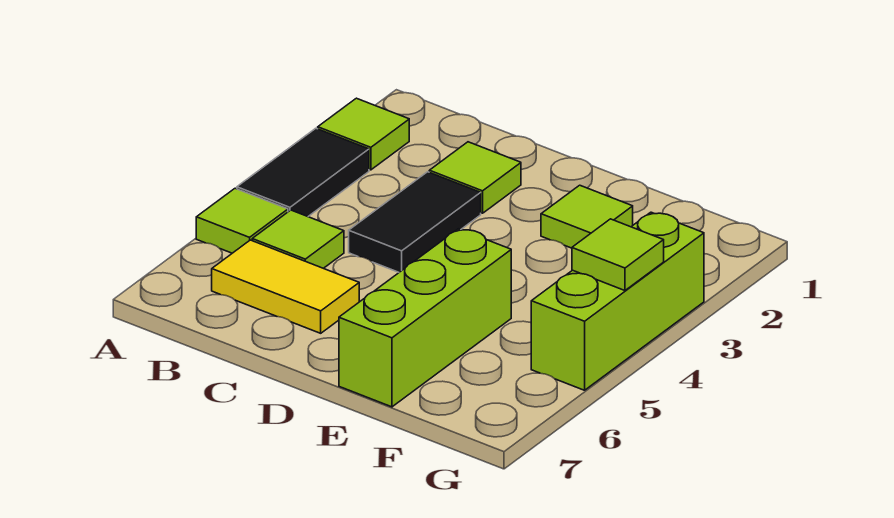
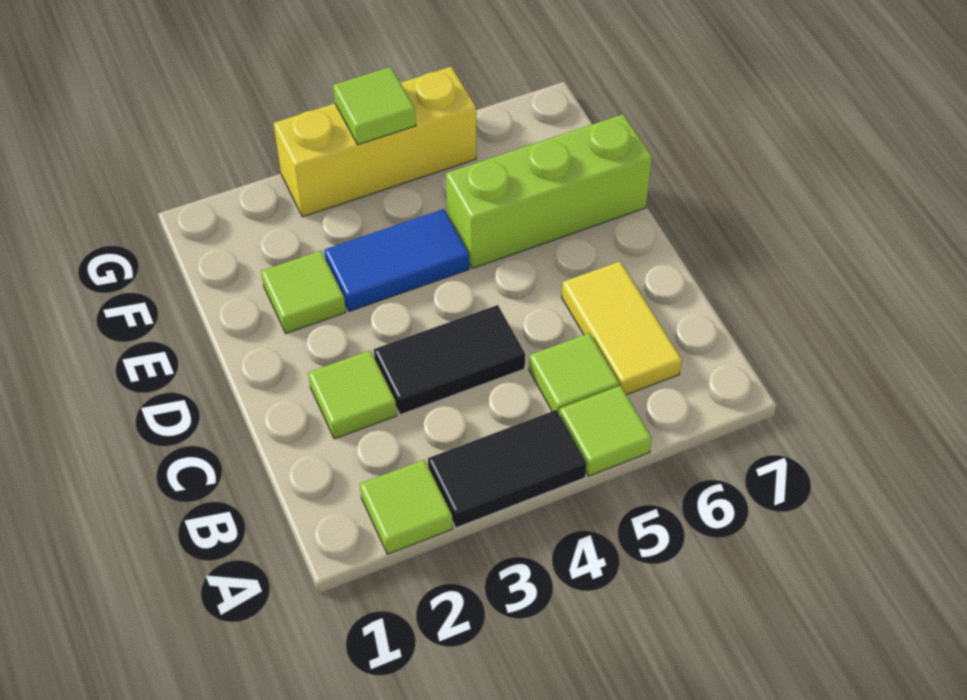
none -> blue 1x2 tile [324,209,469,311]
lime 1x3 brick [531,212,704,390] -> yellow 1x3 brick [274,67,476,217]

